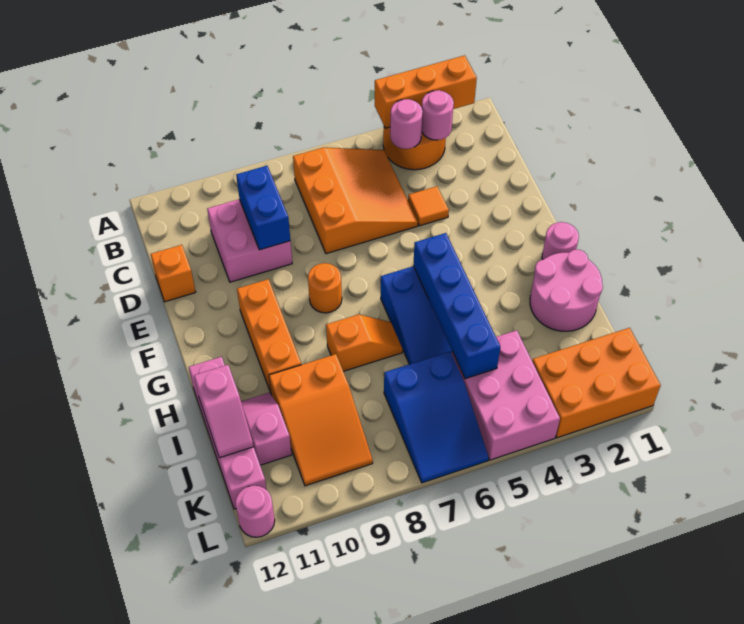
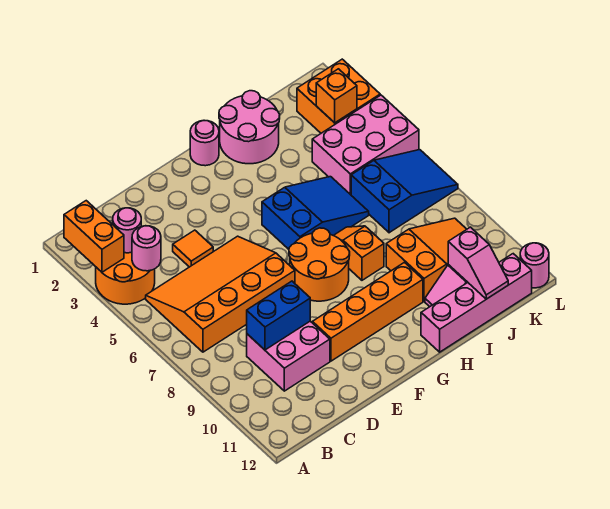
orange 1x3 brick [375,55,477,128] -> orange 1x2 brick [64,201,124,272]
orange 3x3 slope [293,147,418,254] -> orange 3x4 slope [146,236,295,352]
orange 1x1 brick [151,245,195,302] -> orange 1x1 brick moved to [316,69,357,123]
orange 1x1 round brick [308,263,342,313] -> orange 2x2 round brick [289,228,350,301]
orange 1x3 brick [237,279,301,392] -> orange 1x4 brick [312,262,423,361]
blue 1x4 brick [413,233,500,379] -> none
pink 1x2 slope [194,365,254,458] -> pink 1x2 slope turned to [448,227,508,299]
orange 2x3 brick [532,328,661,438] -> orange 2x2 brick [297,59,380,133]

